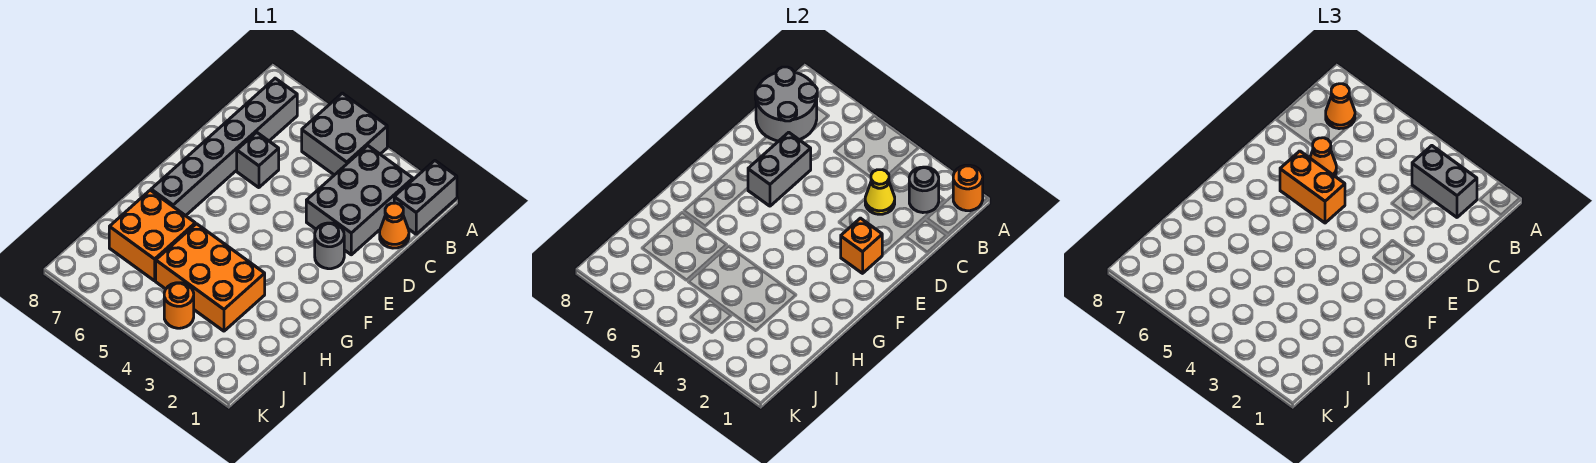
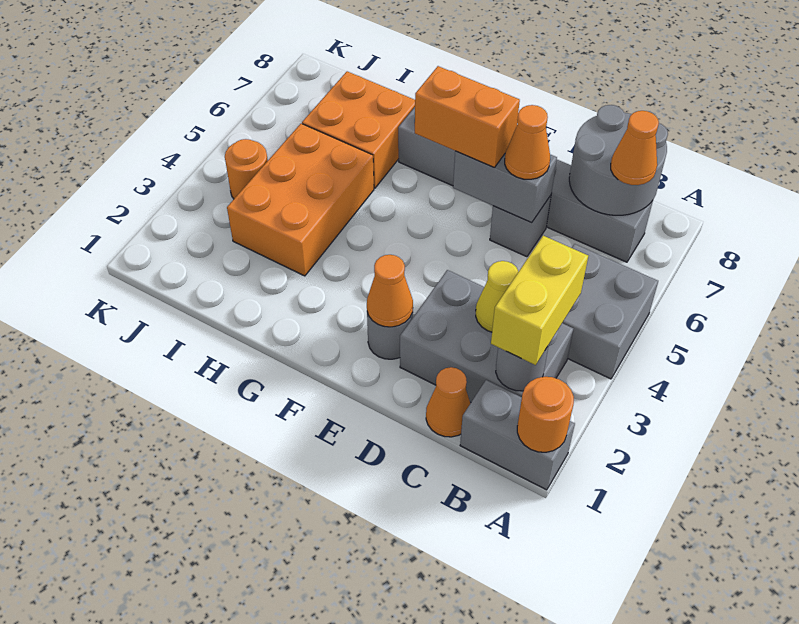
grey 1x2 brick [1412,146,1477,217] -> yellow 1x2 brick [491,236,588,365]
orange 1x1 brick [841,218,882,273] -> orange 1x1 cone [367,255,413,327]
orange 1x2 brick [1280,151,1345,223] -> orange 1x2 brick turned to [415,66,520,168]

